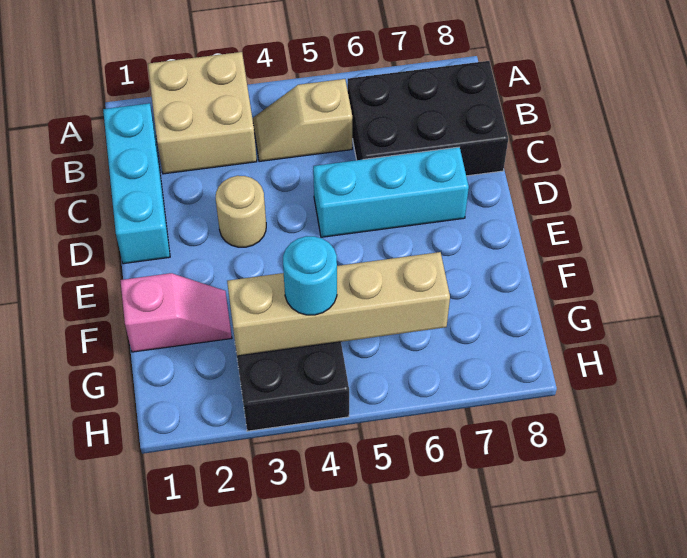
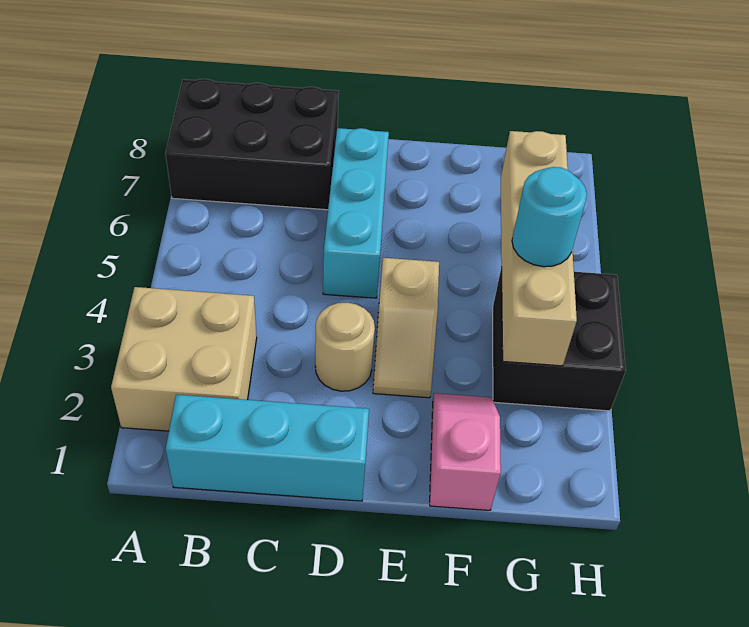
tan 1x2 slope [253,79,352,162] -> tan 1x2 slope moved to [373,258,439,398]
black 2x3 brick [348,61,508,176] -> black 2x3 brick turned to [166,79,339,210]

